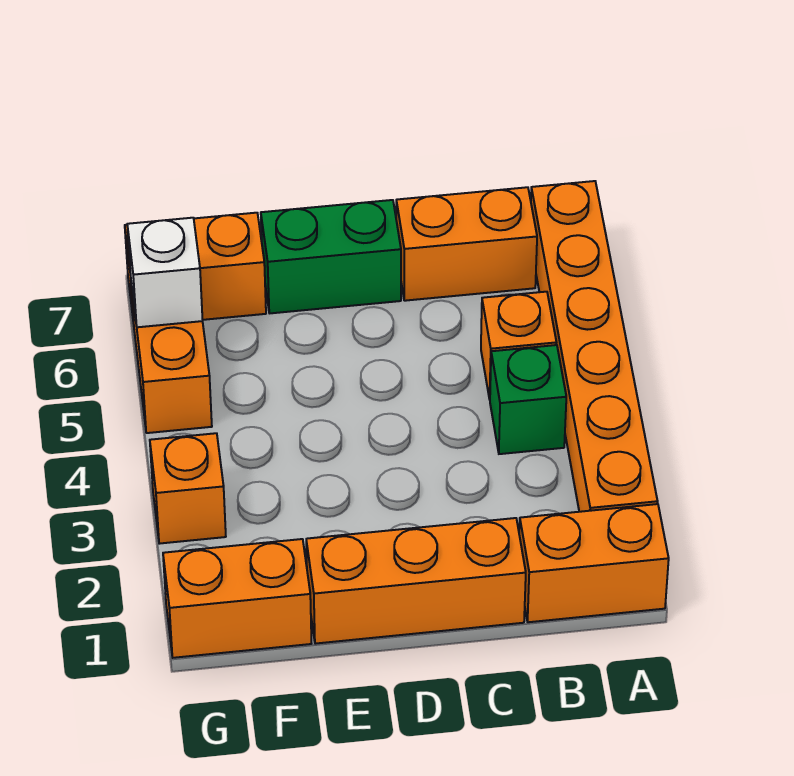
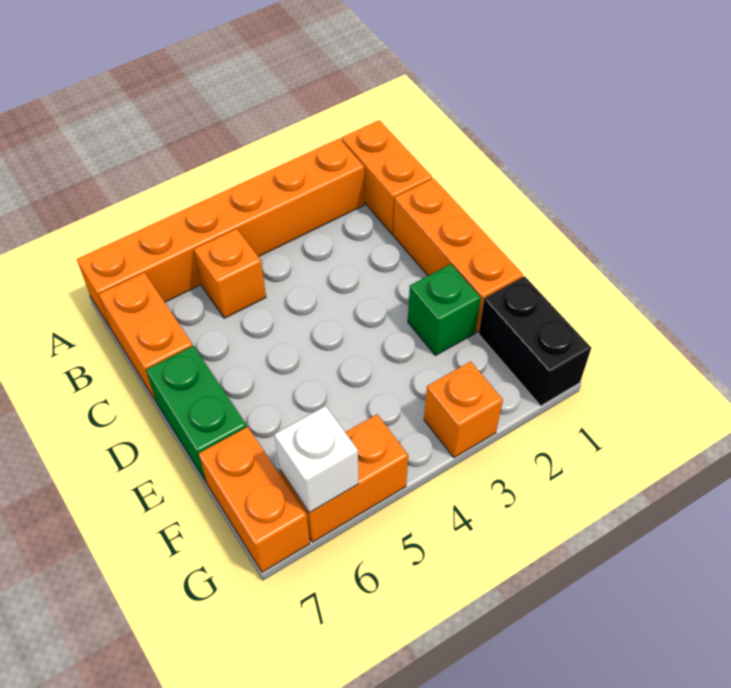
green 1x1 brick [490,345,566,454] -> green 1x1 brick moved to [408,264,481,355]
orange 1x2 brick [163,539,312,658] -> black 1x2 brick [479,276,591,406]

